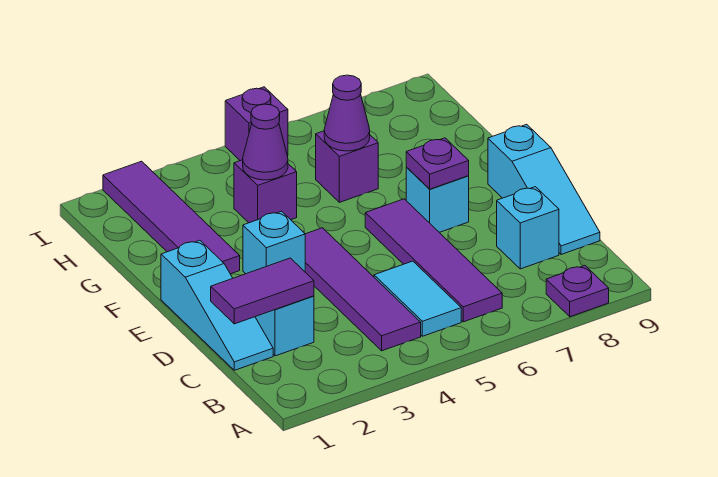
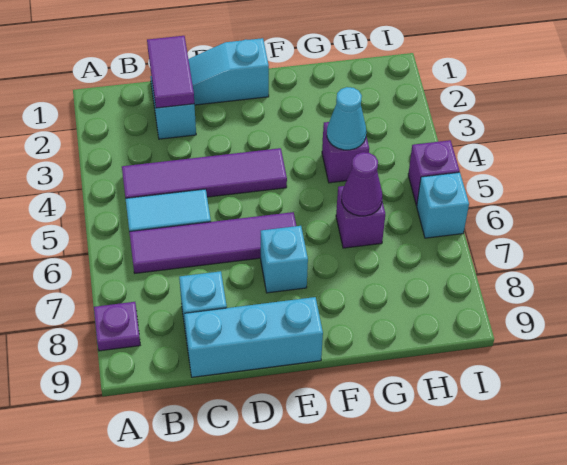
cyan 1x3 slope [488,124,600,254] -> cyan 1x3 brick [184,297,323,377]
cyan 1x1 brick [243,211,305,274] -> cyan 1x1 brick moved to [417,172,469,238]
purple 1x1 plate [406,138,469,189] -> none
purple 1x4 tile [103,161,240,274] -> none
purple 1x1 cone [243,104,288,180] -> cyan 1x1 cone [327,87,366,150]

